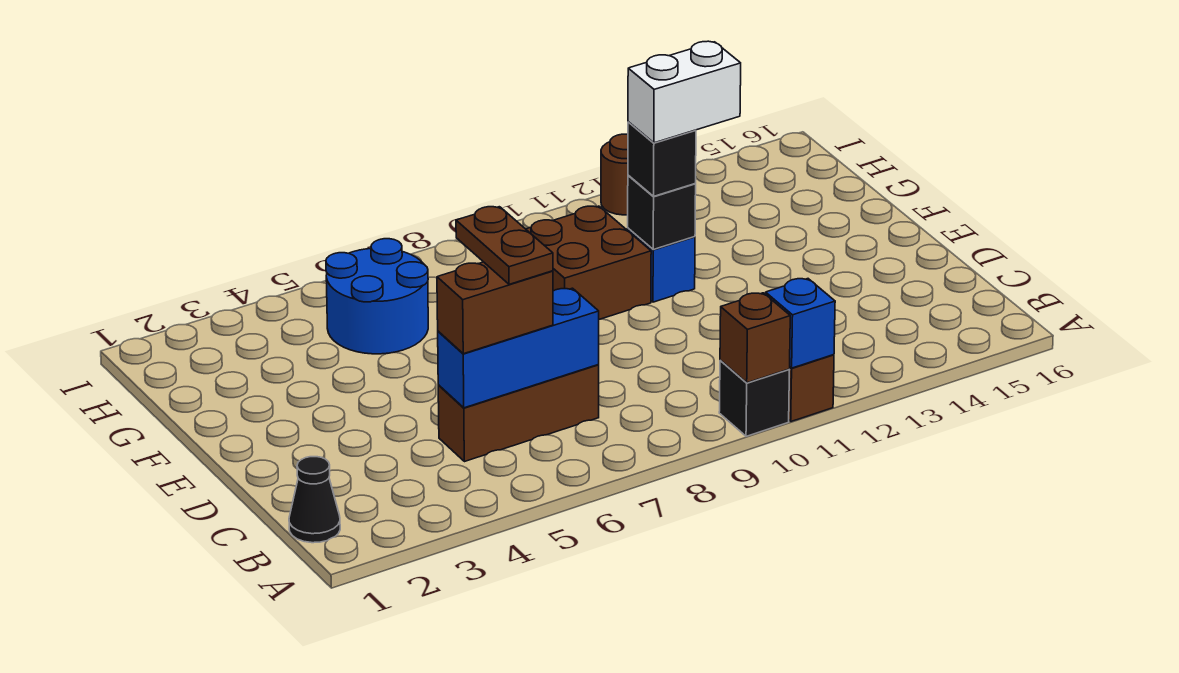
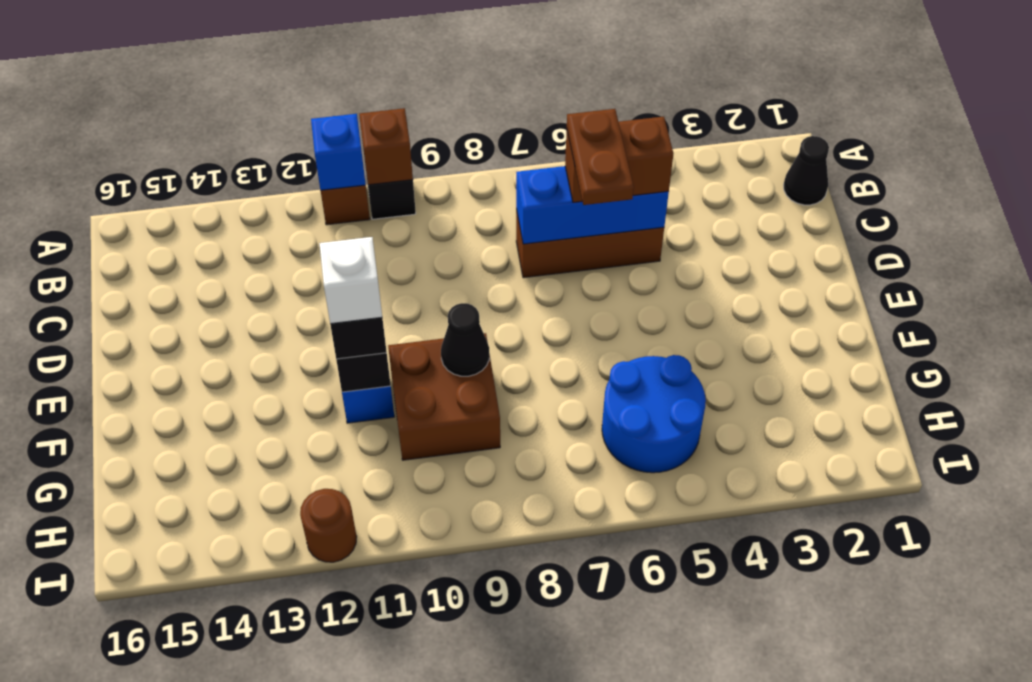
none -> black 1x1 cone [441,303,489,376]
white 1x2 brick [628,41,741,143] -> white 1x1 brick [319,237,382,324]

